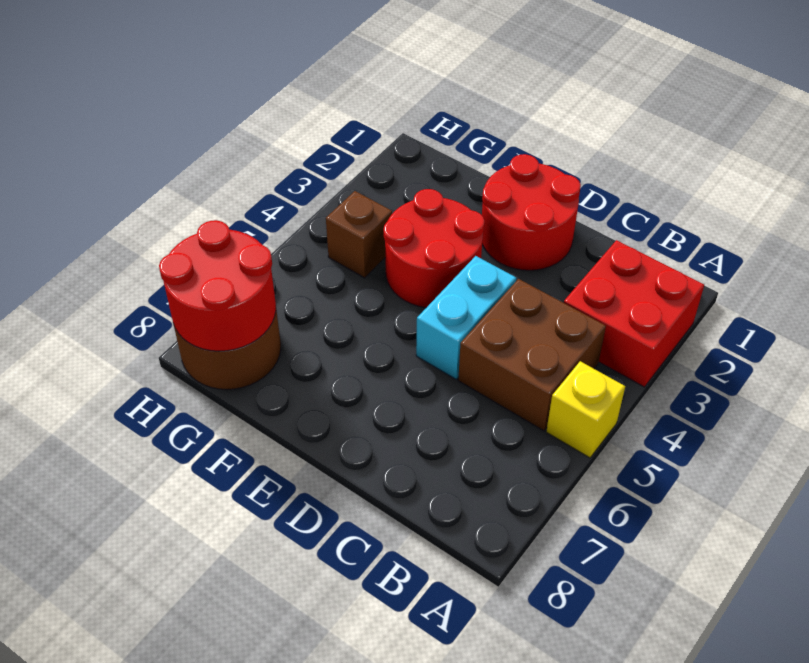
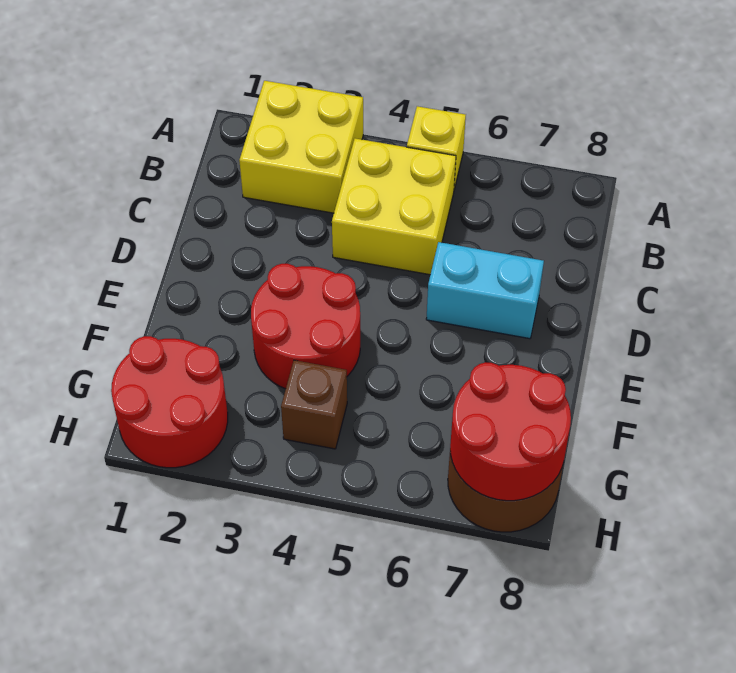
red 2x2 brick [564,240,704,387] -> yellow 2x2 brick [239,81,363,213]
brown 2x2 brick [458,279,606,431] -> yellow 2x2 brick [332,138,456,275]
red 2x2 round brick [482,154,581,270] -> red 2x2 round brick moved to [111,336,228,468]
cyan 1x2 brick [416,256,516,379] -> cyan 1x2 brick moved to [426,242,544,339]

